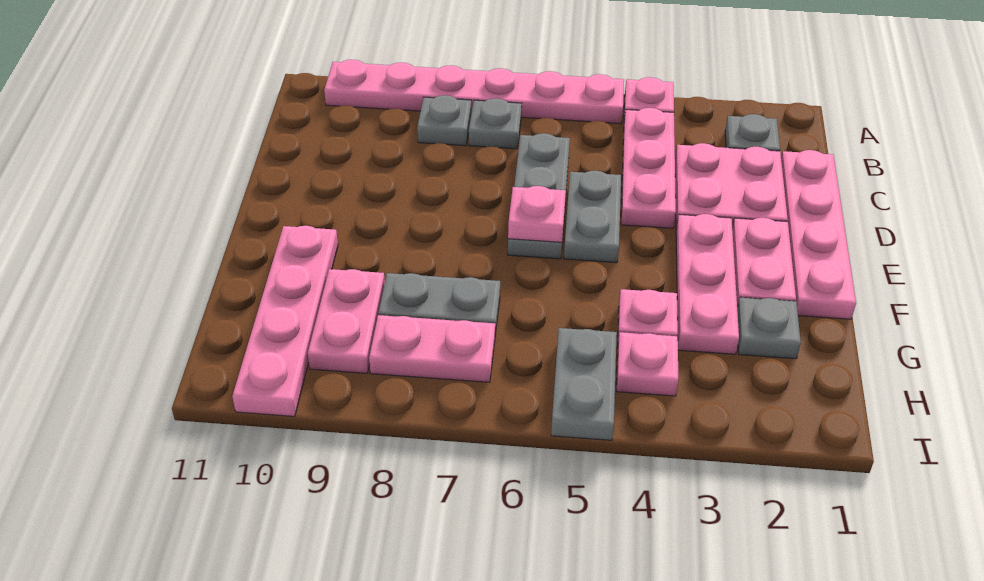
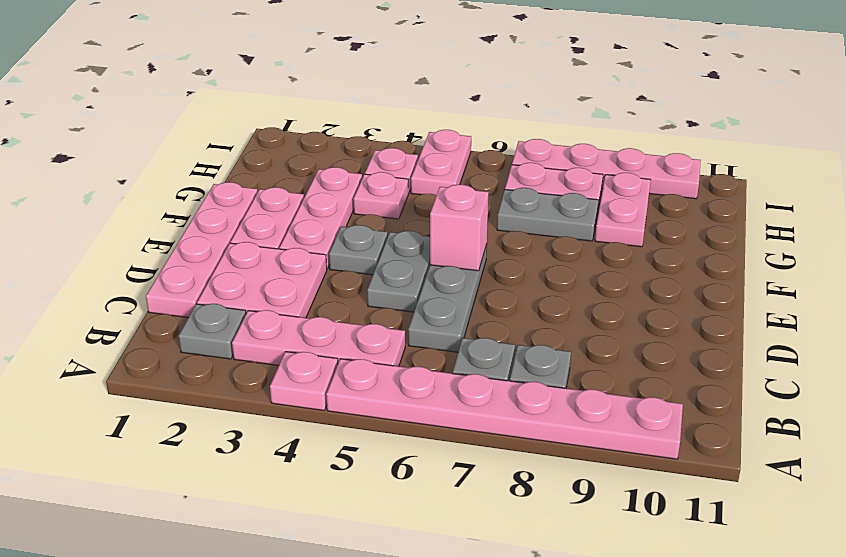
pink 1x3 plate [621,108,676,228] -> pink 1x3 plate turned to [232,310,405,366]
pink 1x1 plate [508,186,566,242] -> pink 1x1 brick [430,185,489,271]
pink 1x4 plate [232,226,338,416] -> pink 1x4 plate turned to [512,139,701,199]
grey 1x1 plate [737,297,801,359] -> grey 1x1 plate moved to [329,225,388,275]
grey 1x2 plate [551,328,617,440] -> pink 1x2 plate [411,130,471,195]

